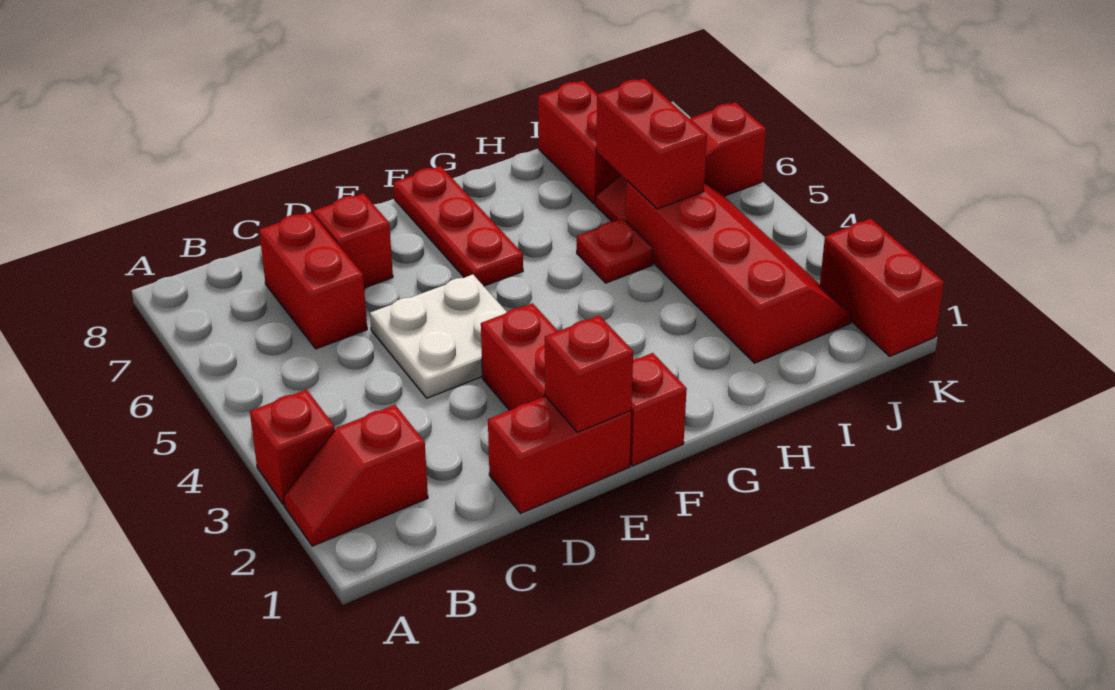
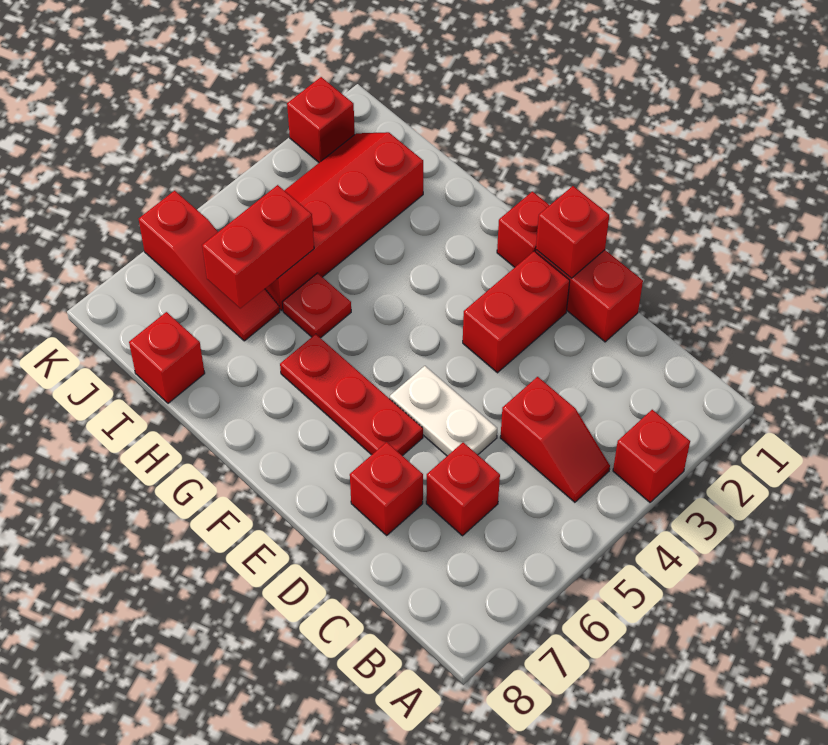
red 1x2 slope [284,405,428,546] -> red 1x2 slope moved to [500,377,610,502]
red 1x2 brick [259,212,367,349] -> red 1x1 brick [426,443,500,536]
white 2x2 plate [370,275,507,398] -> white 1x2 plate [390,366,497,456]
red 1x3 plate [394,166,523,286] -> red 1x3 plate turned to [280,334,423,456]
red 1x2 brick [538,81,621,204] -> red 1x1 brick [129,312,205,403]
red 1x2 brick [820,219,944,356] -> red 1x1 brick [287,77,355,162]

